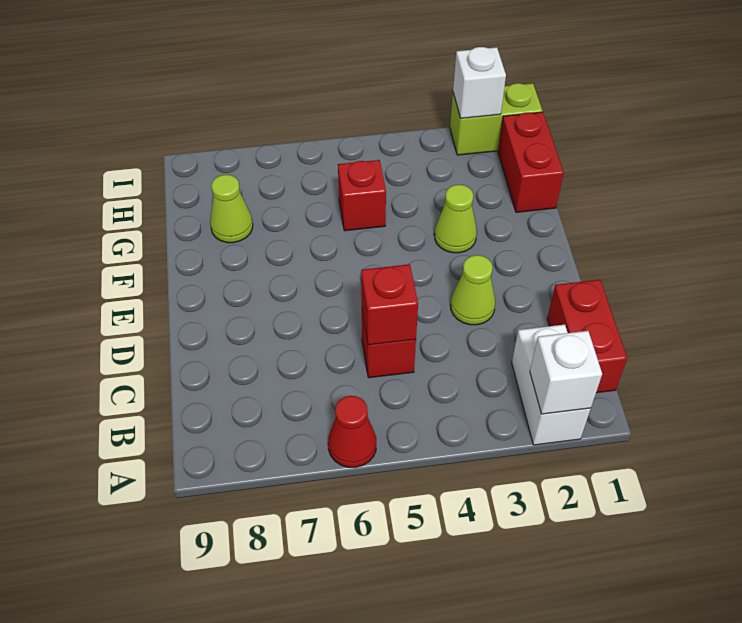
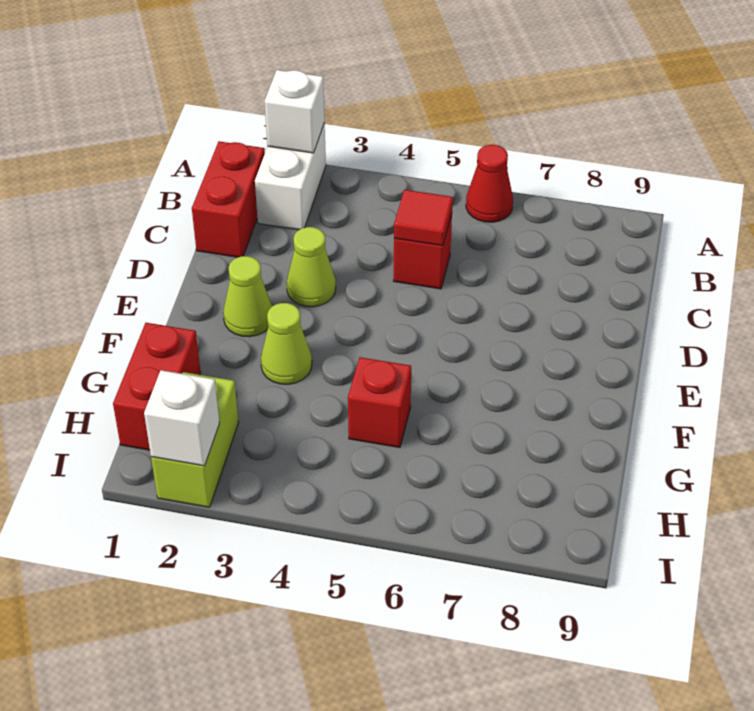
red 1x1 brick [361,264,418,345] -> red 1x1 tile [394,190,453,246]
lime 1x1 cone [210,175,253,243] -> lime 1x1 cone moved to [223,256,272,337]
lime 1x2 brick [450,83,542,155] -> lime 1x2 brick turned to [151,372,239,507]

